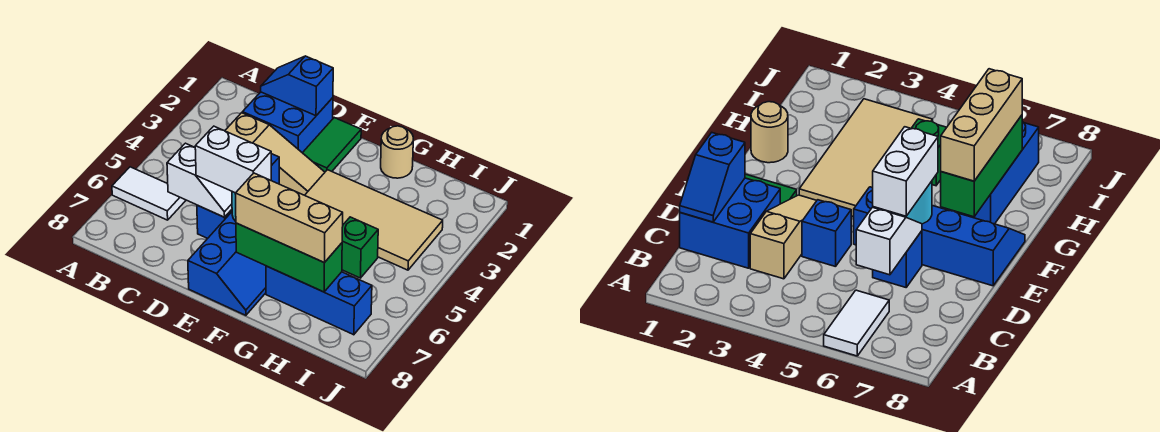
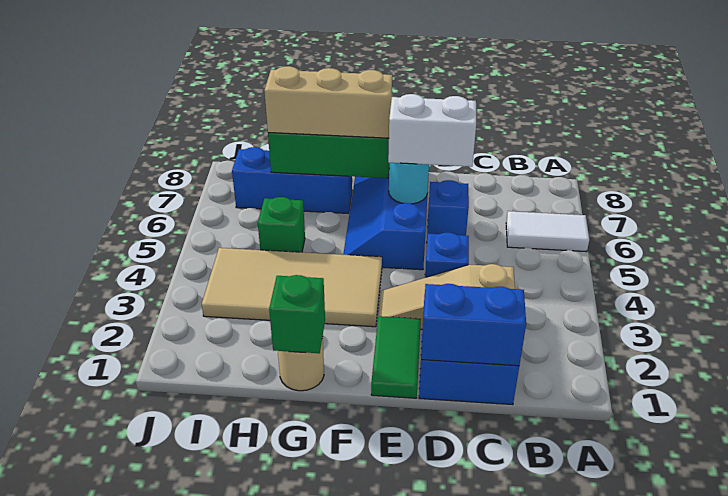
blue 1x2 slope [261,56,333,116] -> blue 1x2 brick [421,284,526,366]
white 1x2 slope [167,143,232,217] -> none
none -> green 1x1 brick [269,275,325,353]

